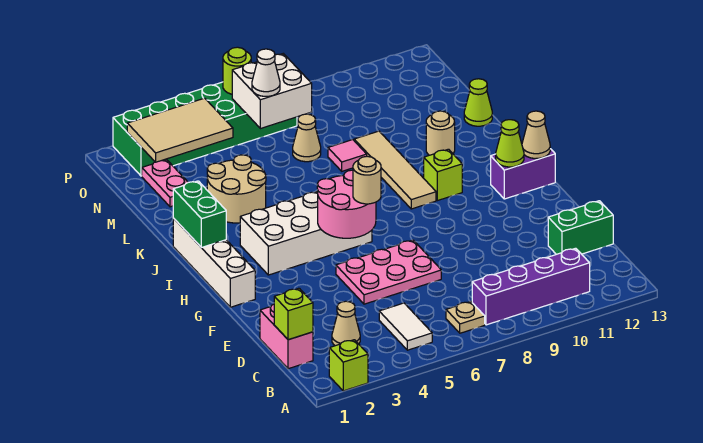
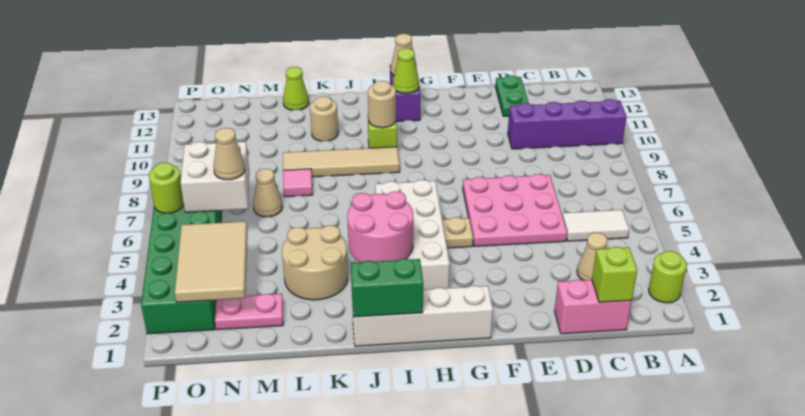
lime 1x1 brick [329,340,368,391] -> lime 1x1 round brick [649,251,687,303]
tan 1x1 plate [446,302,485,333] -> tan 1x1 plate moved to [442,217,473,248]
purple 1x4 brick [472,248,590,325] -> purple 1x4 brick turned to [508,99,626,149]
green 1x2 brick [548,201,613,254] -> green 1x2 plate [495,75,529,116]
pink 2x3 plate [336,240,441,304] -> pink 3x3 plate [463,174,567,246]
pink 2x2 round brick [317,170,376,238] -> pink 2x2 round brick moved to [347,191,413,262]
tan 1x1 round brick [353,156,381,204] -> tan 1x1 round brick moved to [368,81,396,128]
white 1x1 cone [252,49,280,96] -> tan 1x1 cone [214,128,245,180]

